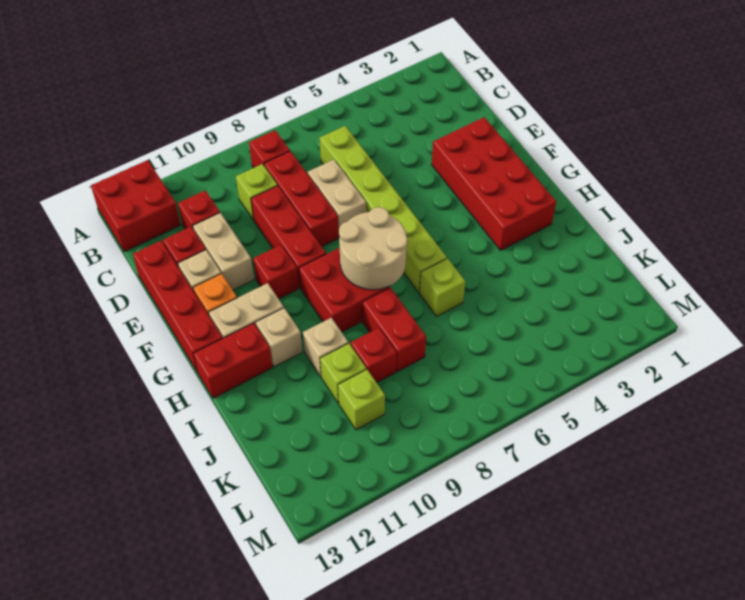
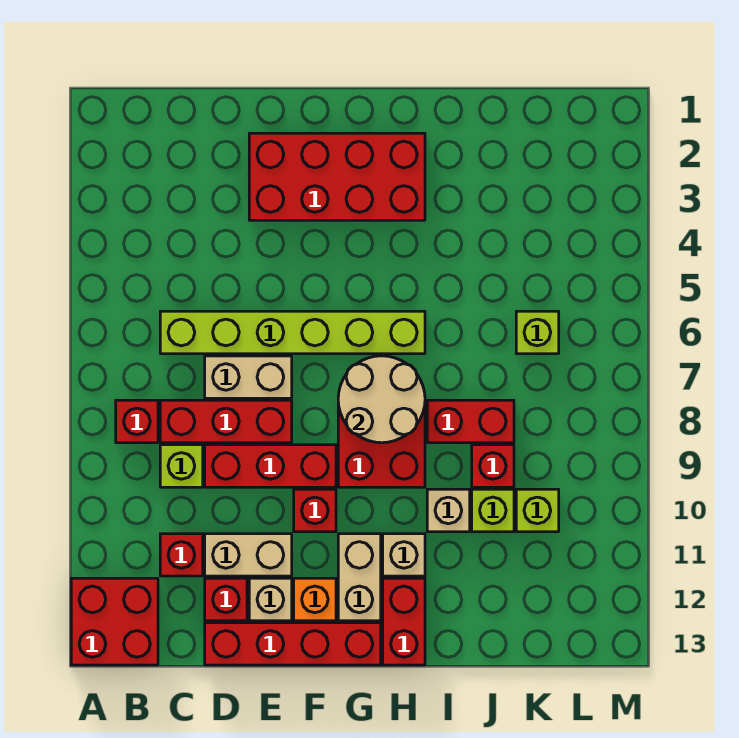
lime 1x1 brick [419,258,465,316] -> lime 1x1 brick moved to [516,311,559,354]

